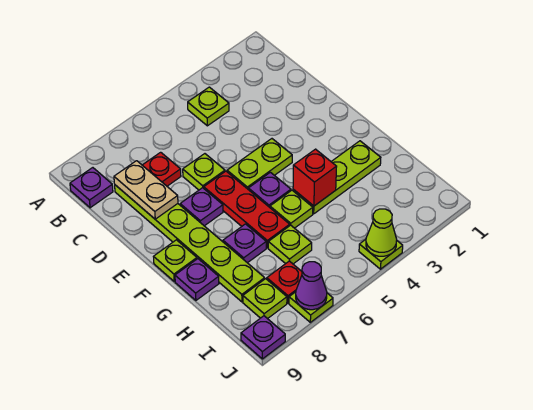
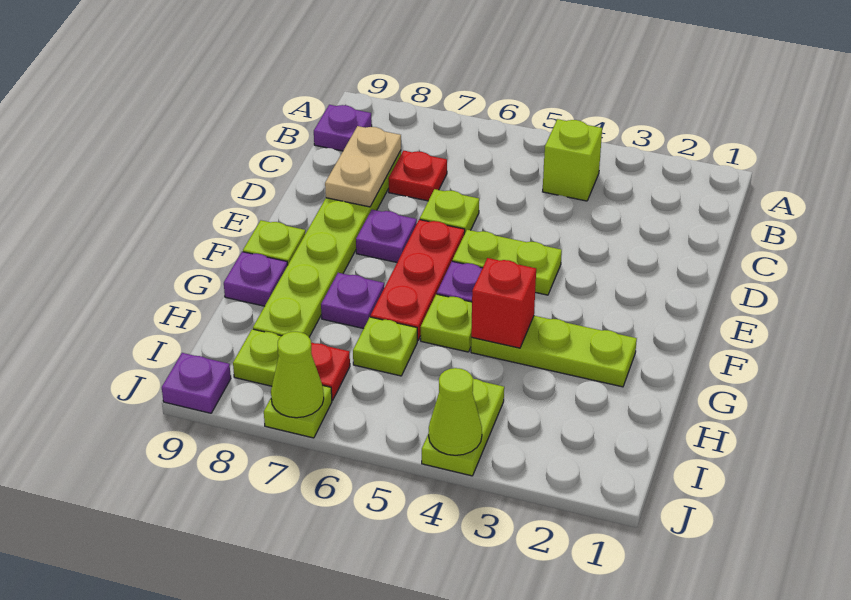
lime 1x1 plate [188,87,229,126] -> lime 1x1 brick [543,119,602,201]
lime 1x1 plate [359,239,403,269] -> lime 1x2 plate [422,379,504,476]
purple 1x1 cone [296,262,327,310] -> lime 1x1 cone [271,332,324,418]

